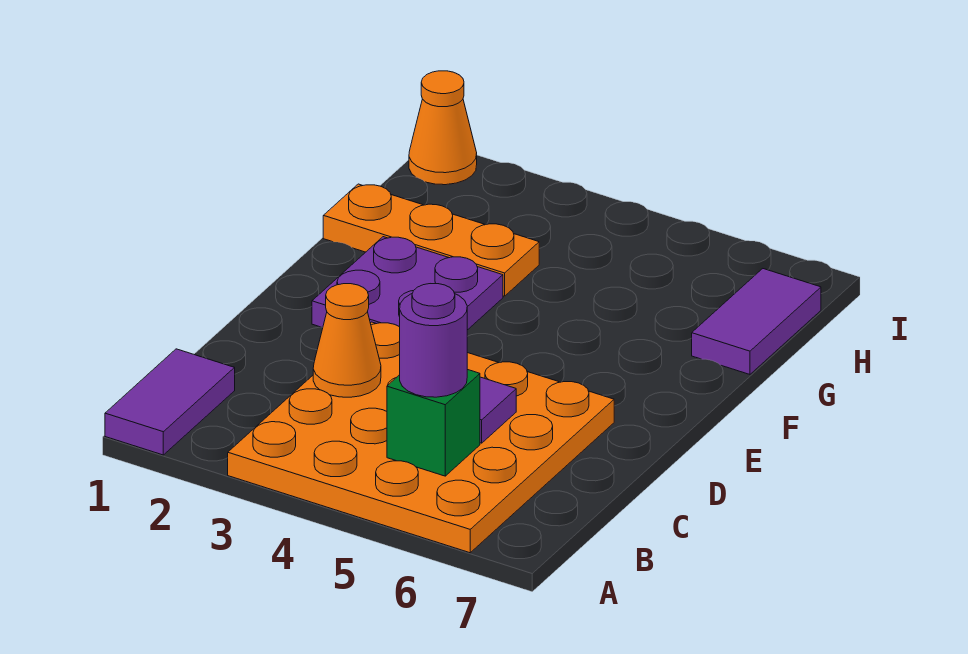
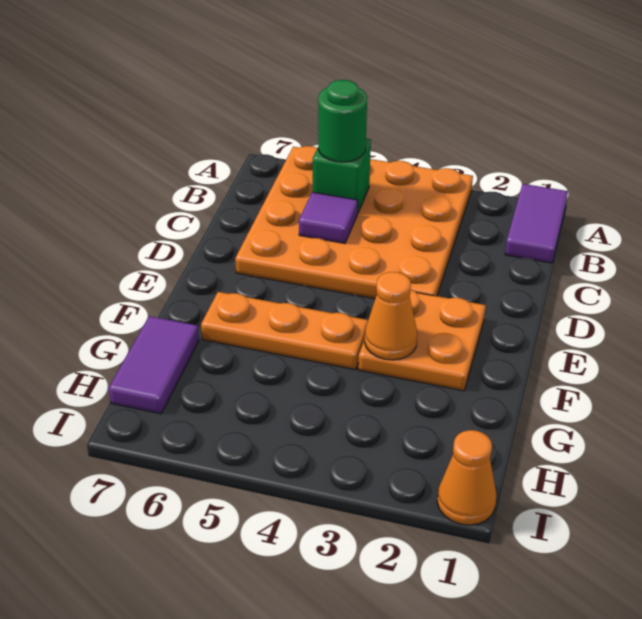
purple 1x1 round brick [400,284,467,397] -> green 1x1 round brick [318,80,367,162]
orange 1x1 cone [313,284,381,397] -> orange 1x1 cone moved to [365,272,417,360]
purple 2x2 plate [312,237,503,330] -> orange 2x2 plate [358,290,486,391]
orange 1x3 plate [323,184,539,296] -> orange 1x3 plate moved to [201,292,368,370]

